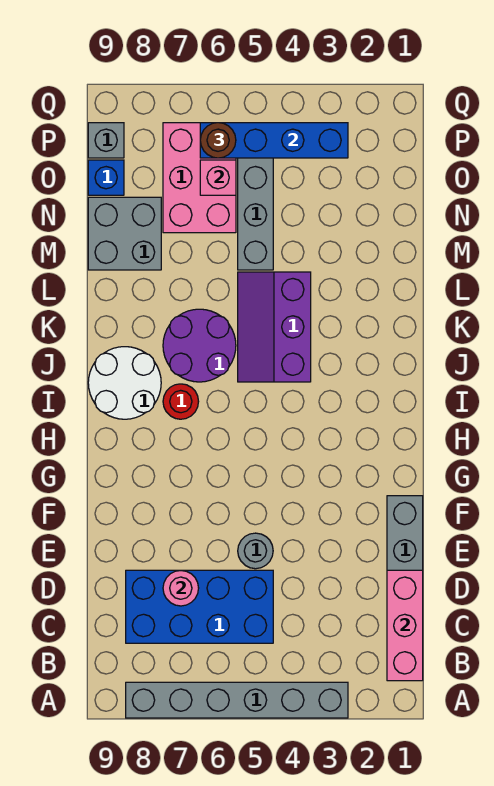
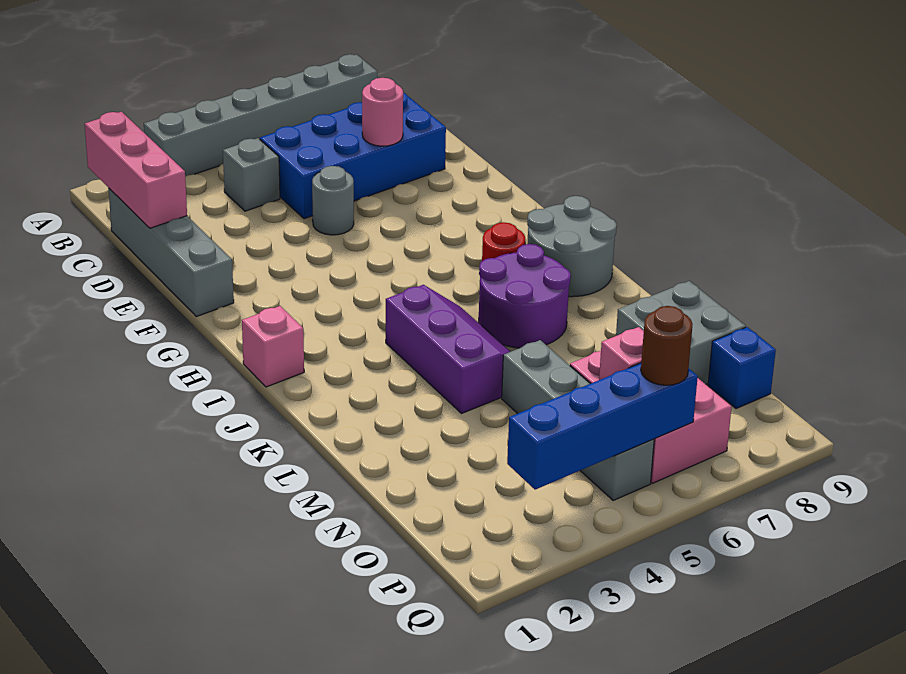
none -> pink 1x1 brick [242,306,304,387]
white 2x2 round brick [88,347,161,419] -> grey 2x2 round brick [527,196,617,297]
grey 1x1 brick [88,123,124,158] -> grey 1x1 brick moved to [223,138,280,211]

